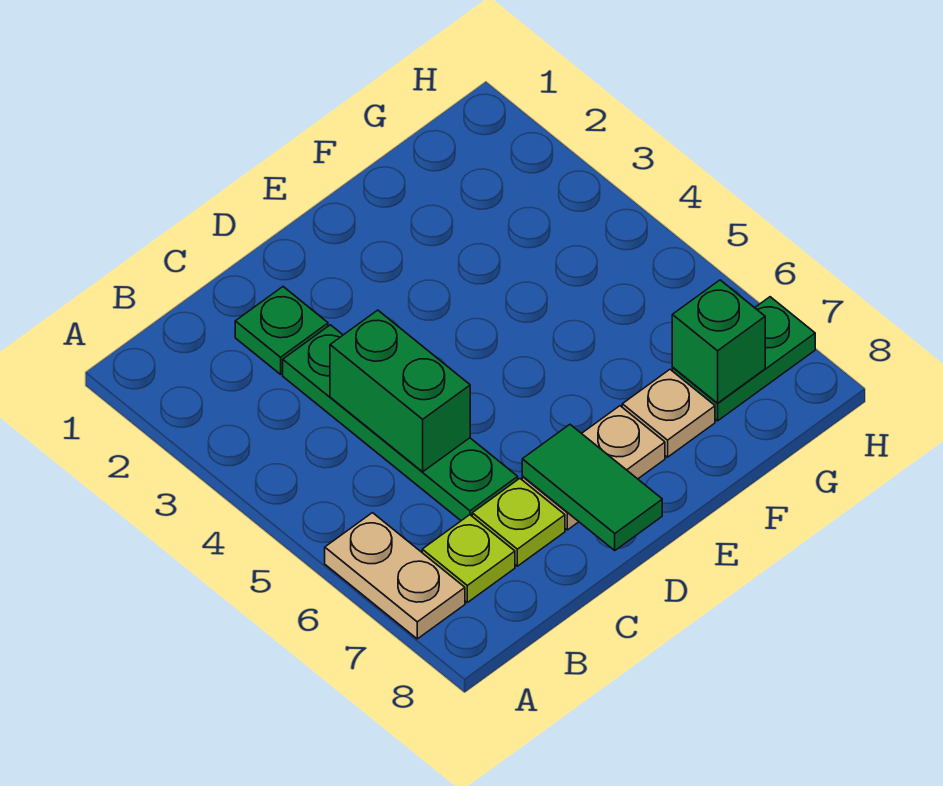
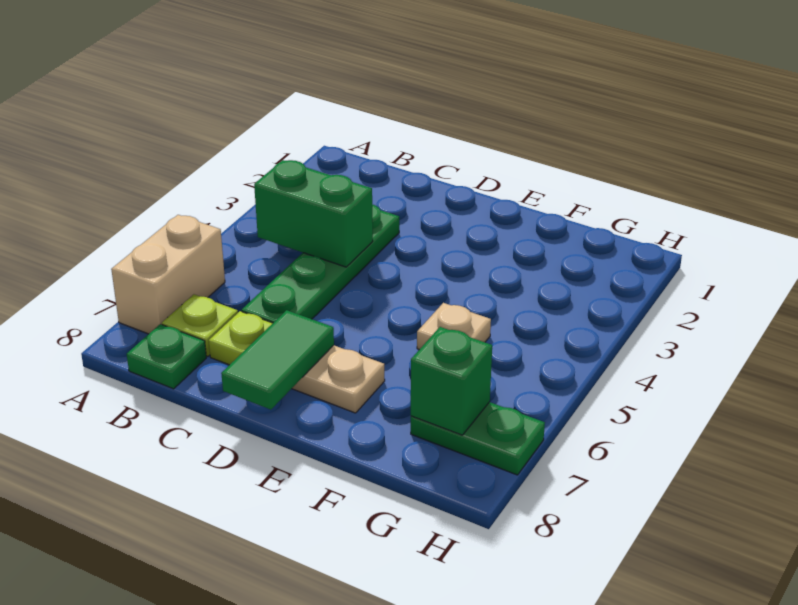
tan 1x2 plate [325,513,465,639] -> tan 1x2 brick [111,215,225,334]
green 1x1 plate [235,287,328,374] -> green 1x1 plate moved to [127,324,206,389]
green 1x2 brick [330,310,470,472] -> green 1x2 brick turned to [254,160,373,267]
tan 1x1 plate [622,370,715,457] -> tan 1x1 plate moved to [417,303,491,350]

